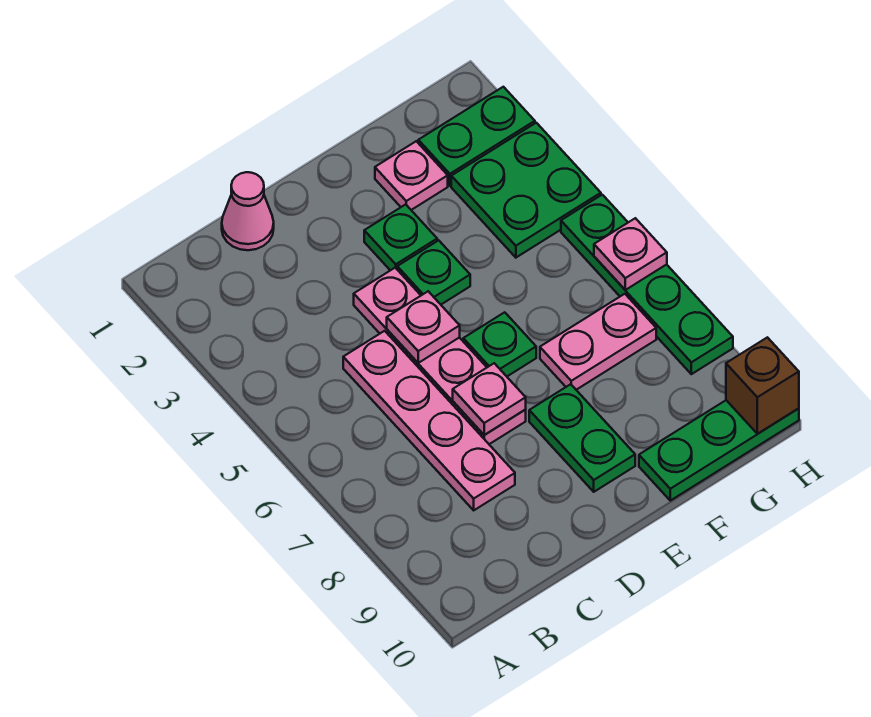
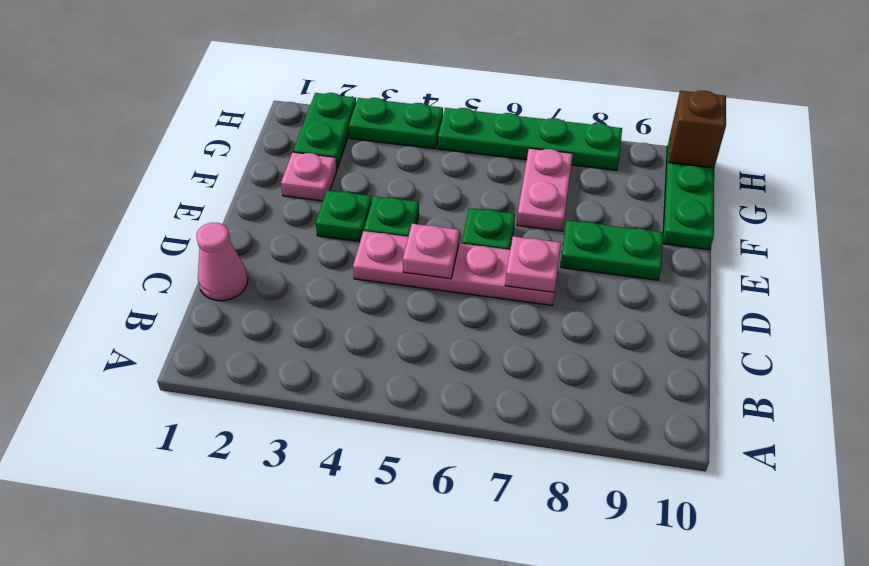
pink 1x4 plate [343,331,515,510] -> none
green 2x2 plate [451,123,601,257] -> green 1x2 plate [349,98,443,149]
pink 1x1 plate [594,218,667,290] -> none

